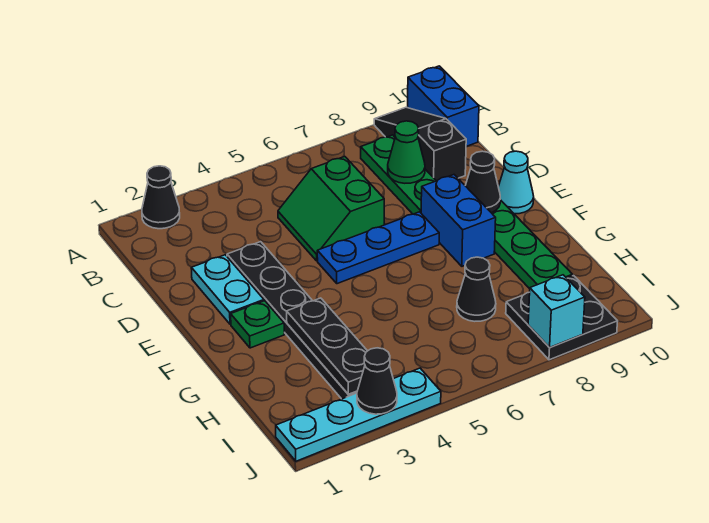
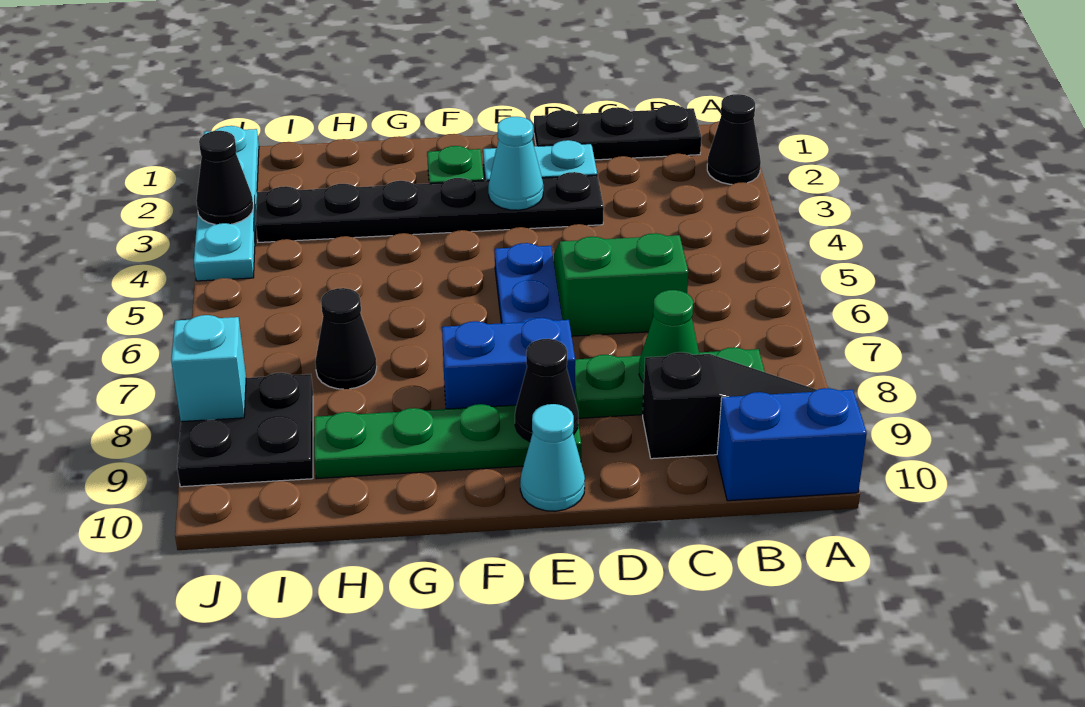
none -> cyan 1x1 cone [488,117,543,210]
black 1x3 plate [287,298,367,394] -> black 1x3 plate moved to [534,105,701,160]

